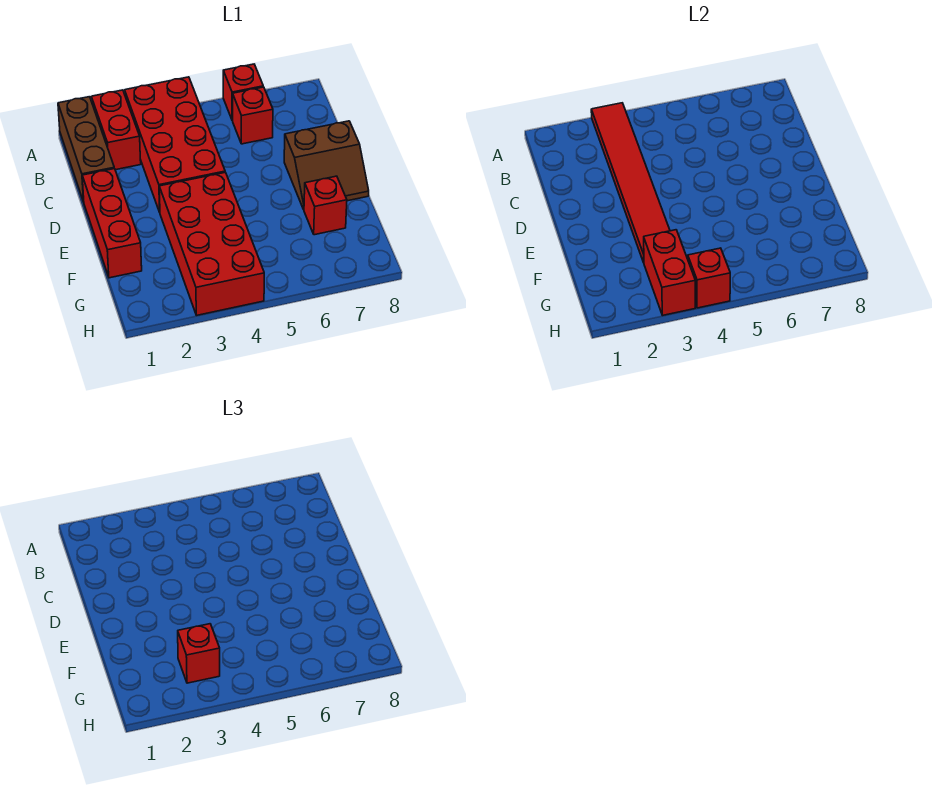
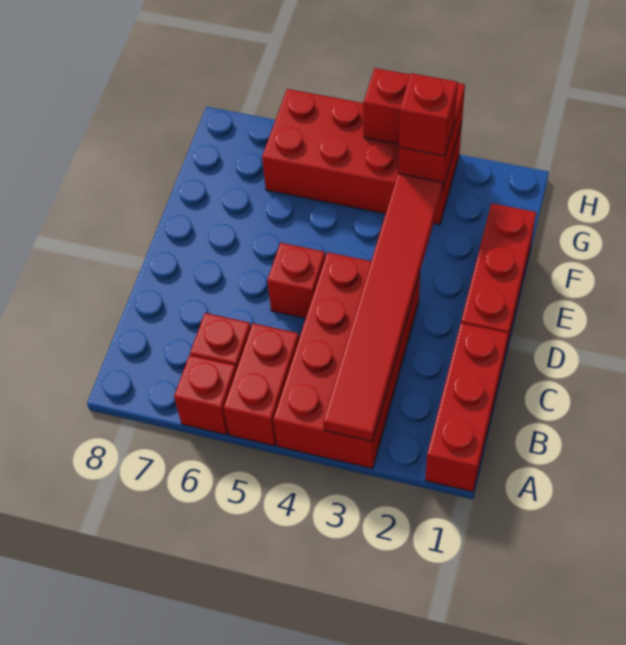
brown 1x3 brick [58,97,114,201] -> red 1x3 brick [425,323,508,492]
red 1x2 brick [91,90,141,170] -> red 1x2 brick moved to [223,323,299,446]
brown 2x2 slope [284,121,369,209] -> none
red 2x4 brick [159,172,264,315] -> red 2x4 brick turned to [262,89,462,224]
red 1x1 brick [304,176,347,235] -> red 1x1 brick moved to [267,243,325,318]

